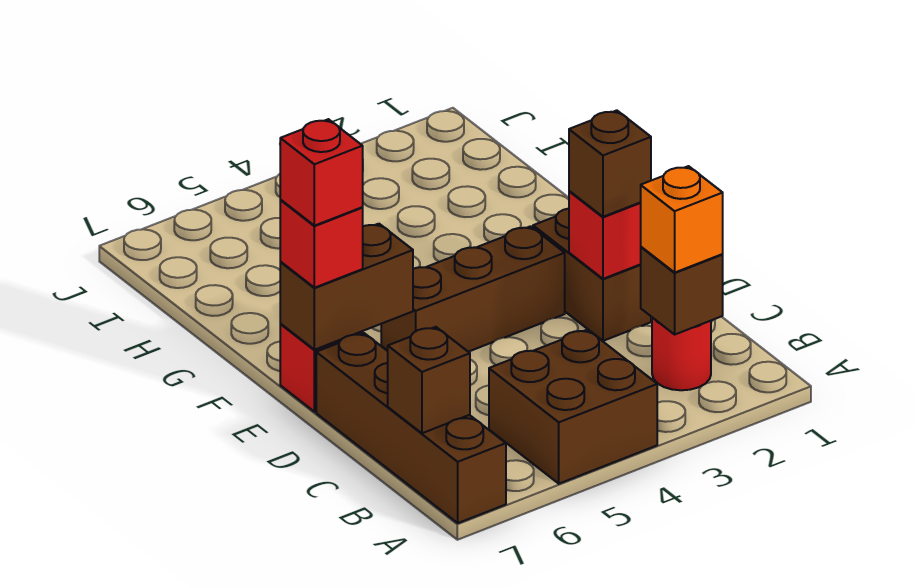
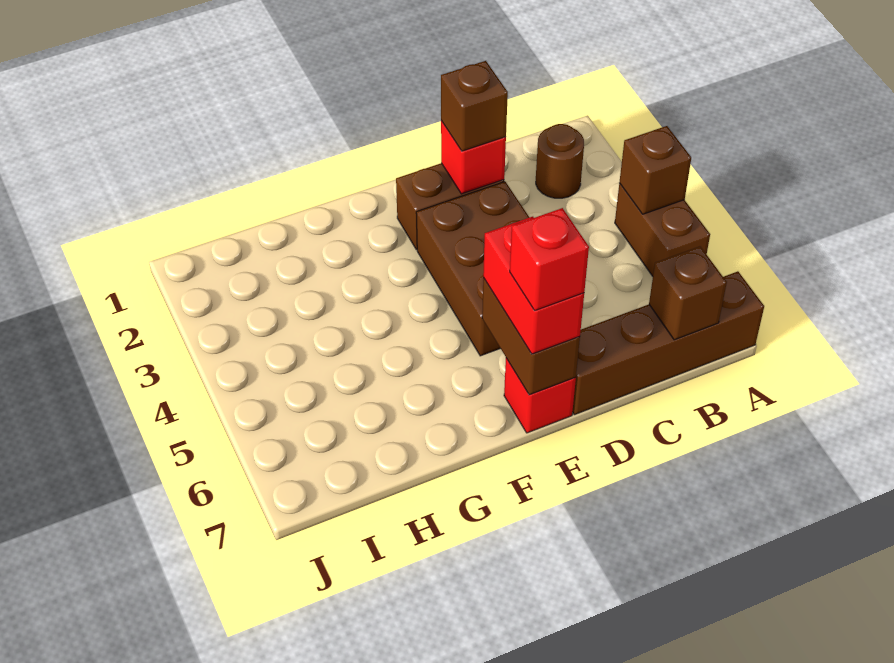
brown 2x2 brick [489,330,657,484] -> brown 1x2 brick [615,183,710,276]
red 1x1 round brick [652,318,711,390] -> brown 1x1 round brick [536,124,584,198]
brown 1x1 brick [641,247,723,334] -> brown 1x1 brick moved to [619,126,691,214]
orange 1x1 brick [641,166,723,272] -> none
brown 1x3 brick [381,226,565,352] -> brown 2x3 brick [416,182,529,356]
red 1x1 brick [280,200,363,288] -> red 1x2 brick [483,217,584,354]

